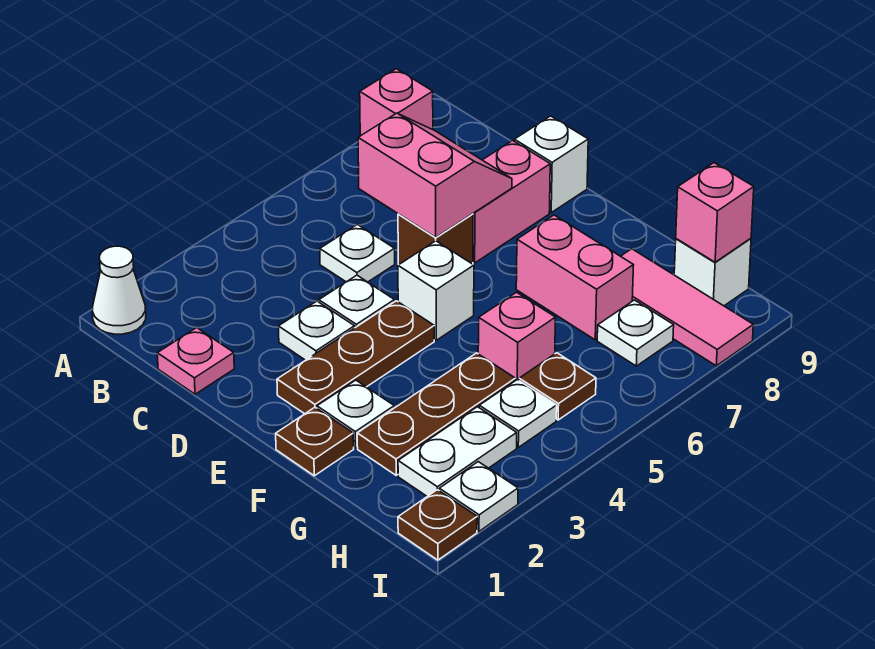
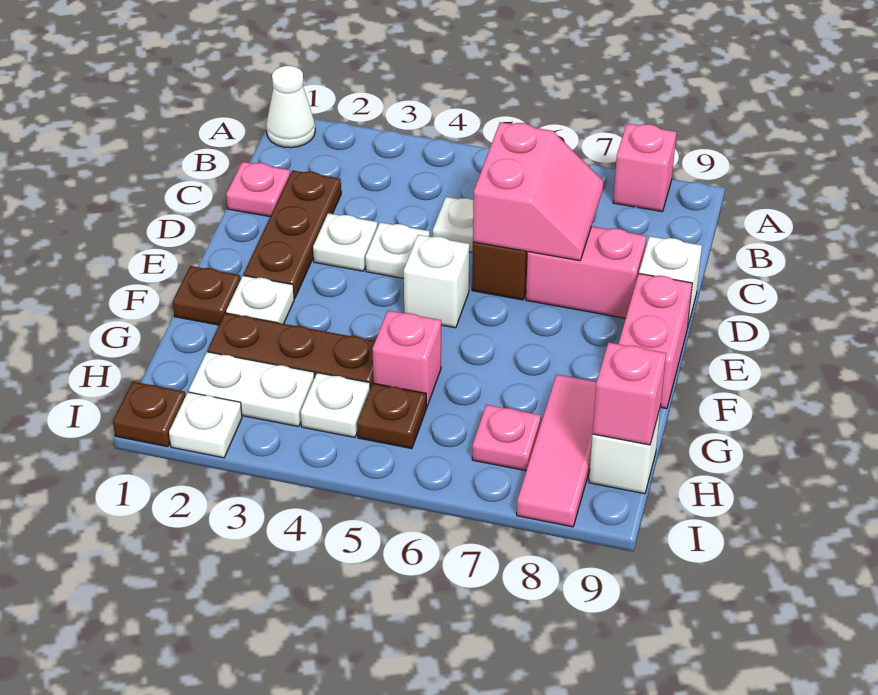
brown 1x3 plate [277,301,434,414] -> brown 1x3 plate turned to [244,171,341,298]
pink 1x2 brick [516,215,634,340] -> pink 1x2 brick moved to [619,274,692,409]
white 1x1 plate [597,300,674,366] -> pink 1x1 plate [472,405,541,471]

